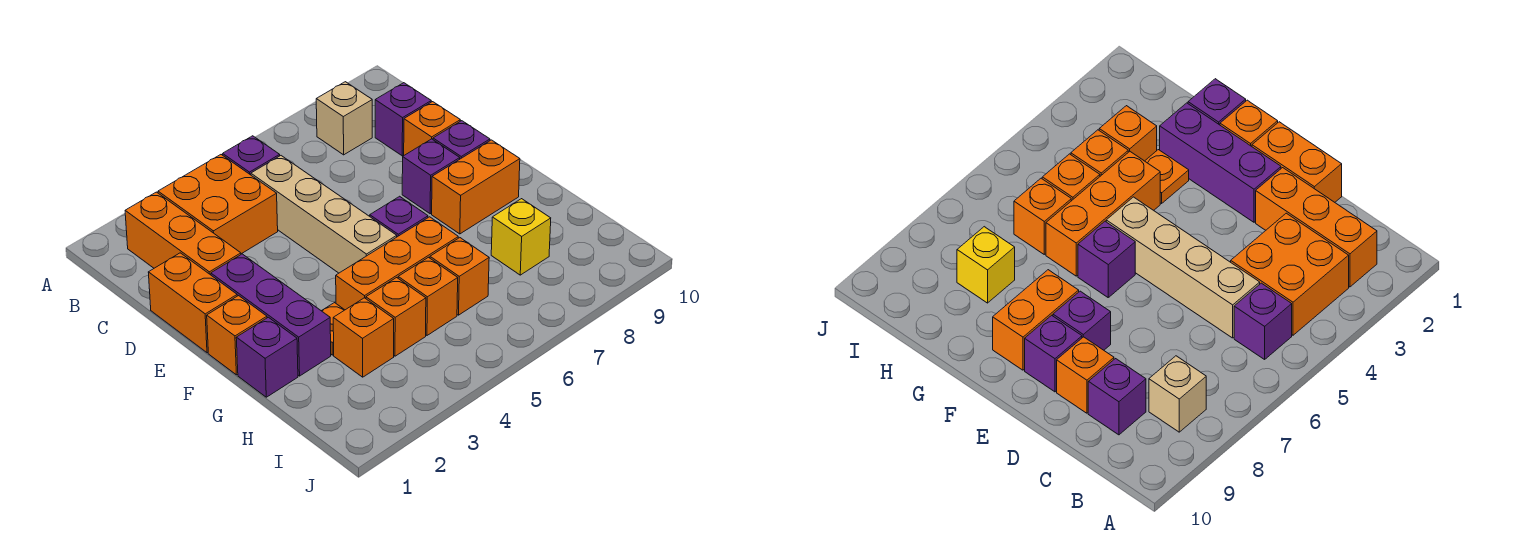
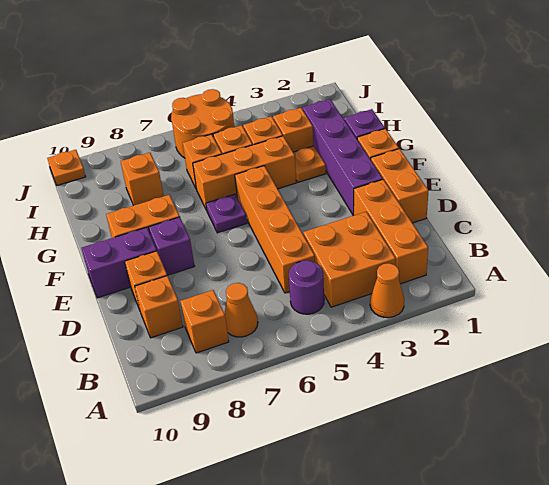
none -> orange 1x1 cone [370,263,404,318]
purple 1x1 brick [223,136,280,175] -> purple 1x1 round brick [289,260,324,314]
none -> orange 1x1 cone [224,283,258,337]
tan 1x1 brick [316,82,372,155] -> orange 1x1 brick [180,290,229,353]
tan 1x4 brick [251,156,397,273] -> orange 1x4 brick [235,166,315,293]
purple 1x1 brick [375,83,431,156] -> orange 1x1 brick [135,276,183,338]
purple 1x3 brick [211,254,331,376] -> purple 1x4 brick [303,99,383,215]
purple 1x1 brick [433,121,490,159] -> purple 1x2 brick [82,227,157,298]
purple 1x1 brick [370,196,428,237] -> purple 1x1 plate [206,194,247,233]
yellow 1x1 brick [491,199,551,275] -> orange 1x1 brick [121,153,164,206]
none -> orange 2x2 round brick [171,89,234,158]
none -> orange 1x1 plate [47,150,86,185]

